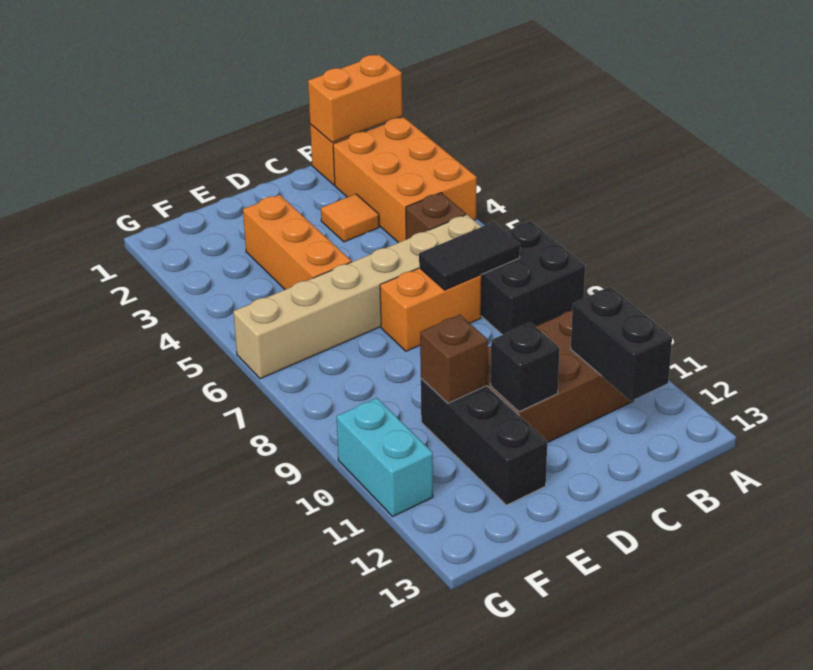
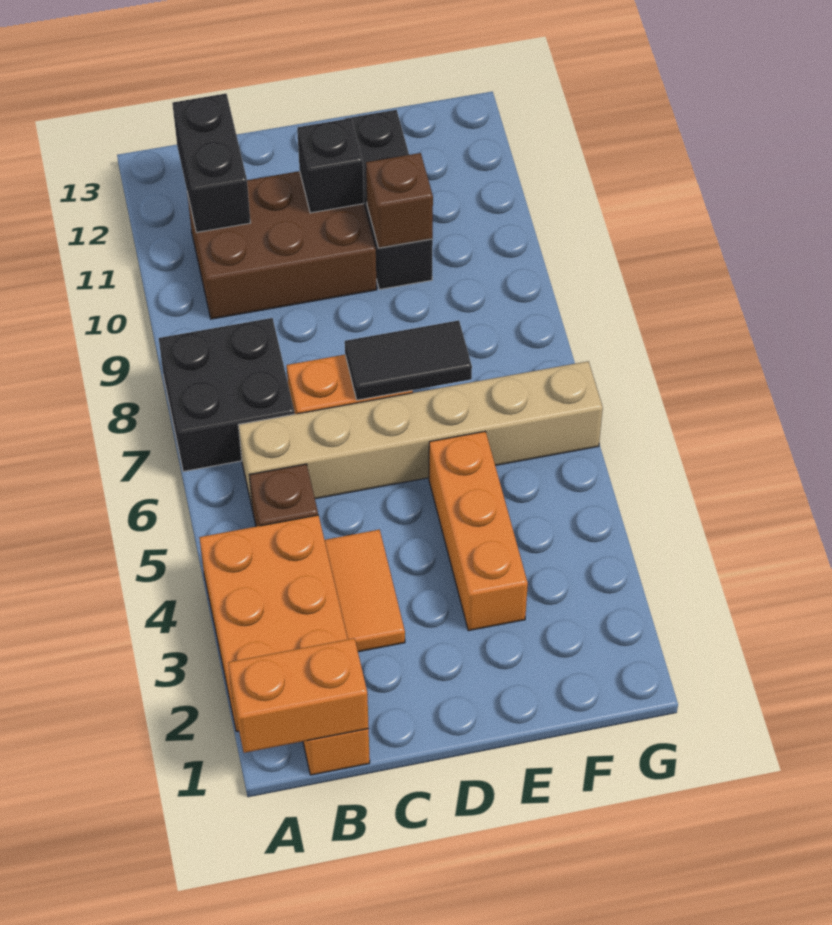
black 1x2 tile [419,222,520,290] -> black 1x2 tile moved to [345,320,472,400]
orange 1x1 tile [321,194,379,242] -> orange 1x2 tile [325,530,405,652]
cyan 1x2 brick [336,398,433,516] -> none

